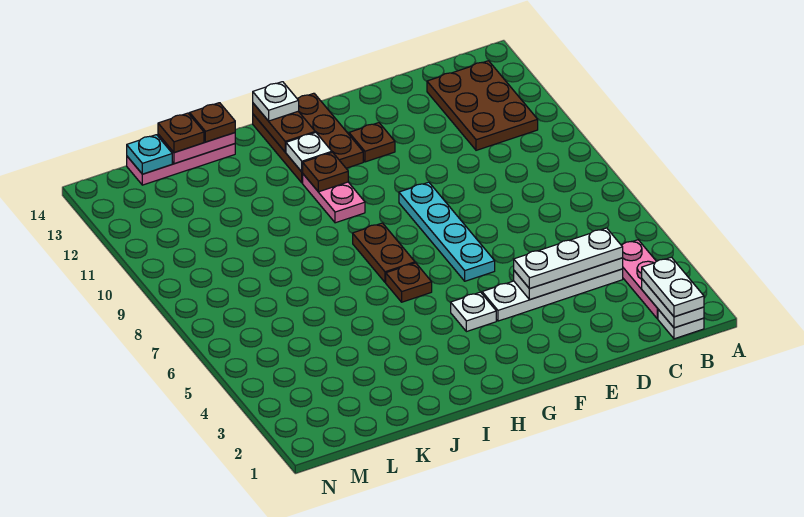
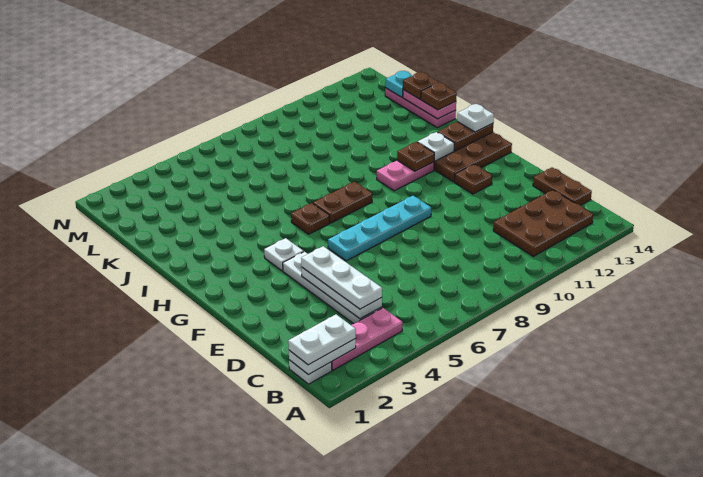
none -> brown 1x2 plate [533,168,592,205]

